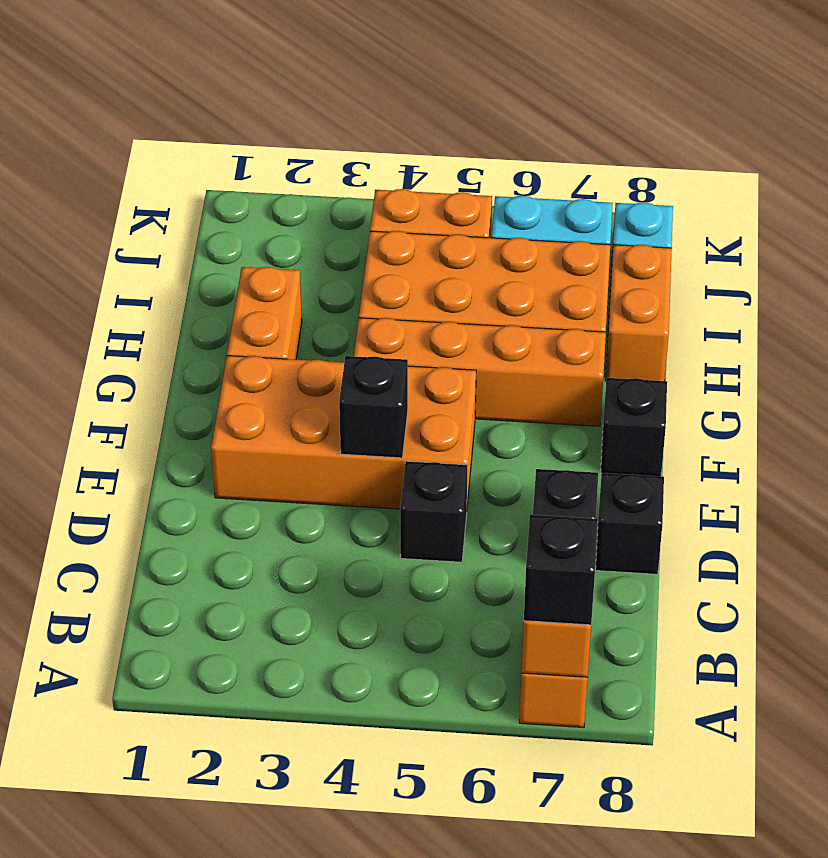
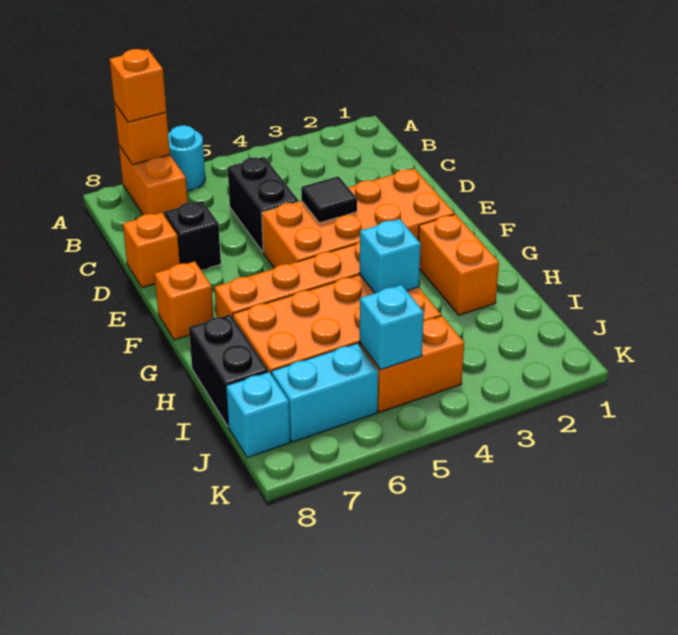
none -> cyan 1x1 round brick [168,125,205,191]
black 1x1 brick [524,515,598,625] -> orange 1x1 brick [110,49,166,122]
black 1x1 brick [400,461,468,562] -> black 1x2 brick [228,157,299,252]
black 1x1 brick [596,473,664,574] -> orange 1x1 brick [123,212,180,288]
black 1x1 brick [339,356,408,458] -> black 1x1 tile [301,176,357,223]
black 1x1 brick [601,378,667,476] -> orange 1x1 brick [155,261,214,340]
none -> cyan 1x1 brick [360,219,421,293]
orange 1x2 brick [605,245,672,381] -> black 1x2 brick [189,314,268,426]
none -> cyan 1x1 brick [360,285,424,370]

